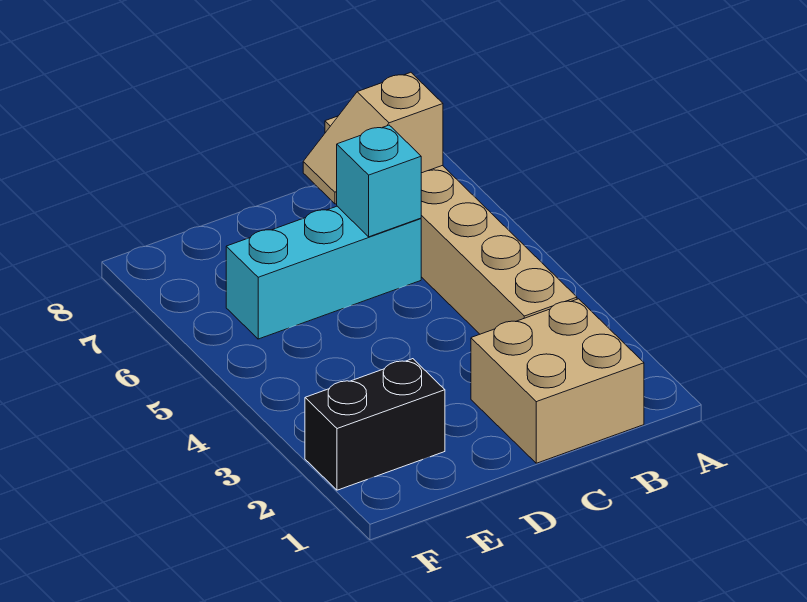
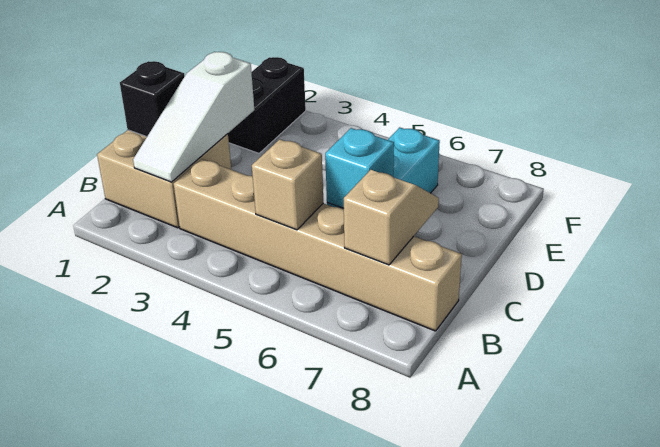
none -> white 1x3 slope [133,52,254,182]
none -> tan 1x1 brick [252,139,323,230]
none -> black 1x1 brick [120,61,185,137]

